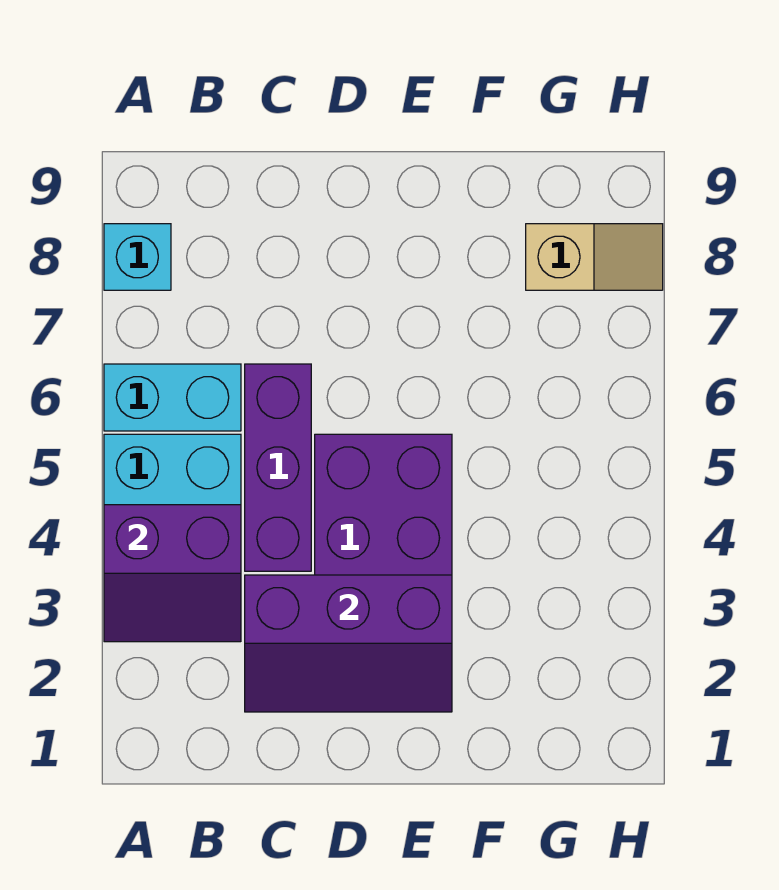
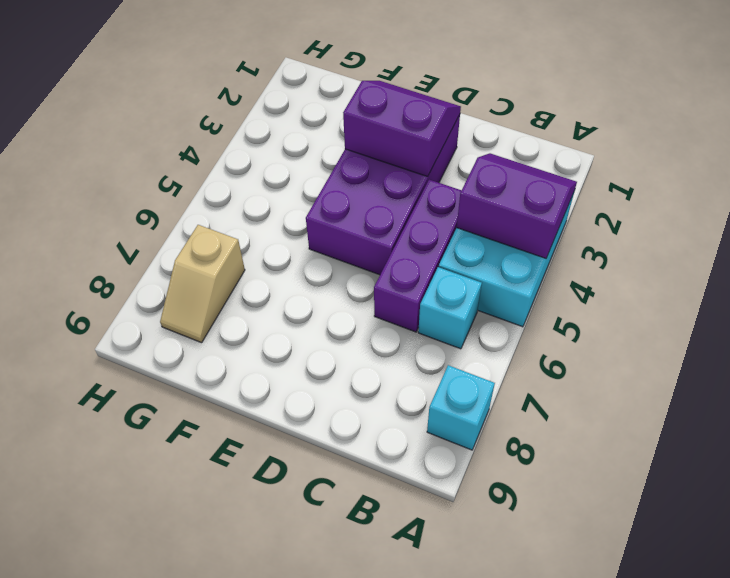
cyan 1x2 brick [104,364,241,431] -> cyan 1x1 brick [418,267,482,349]
purple 2x3 slope [245,575,452,712] -> purple 2x2 slope [343,81,461,177]
tan 1x2 slope [526,224,663,290] -> tan 1x2 slope turned to [160,225,245,343]

